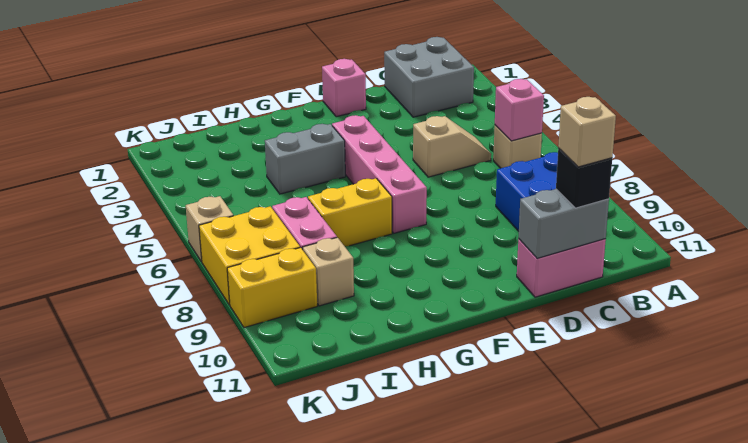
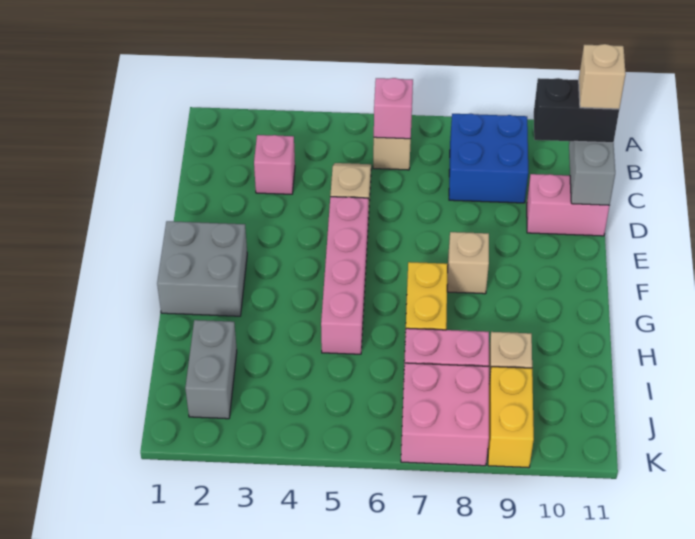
grey 2x2 brick [384,37,474,117] -> grey 2x2 brick moved to [157,221,247,316]
pink 1x2 brick [517,239,606,297] -> pink 1x2 brick turned to [527,174,609,236]
black 1x1 brick [556,148,612,208] -> black 1x2 brick [534,78,619,143]
pink 1x1 brick [322,59,366,117] -> pink 1x1 brick moved to [254,135,295,194]
pink 1x4 brick [332,115,427,233] -> pink 1x4 brick turned to [321,197,368,354]
grey 1x2 brick [265,124,345,194] -> grey 1x2 brick moved to [185,320,237,419]
yellow 2x2 brick [199,206,300,305] -> pink 2x2 brick [401,363,489,466]
tan 1x1 brick [186,196,233,262] -> tan 1x1 brick moved to [447,232,489,294]

